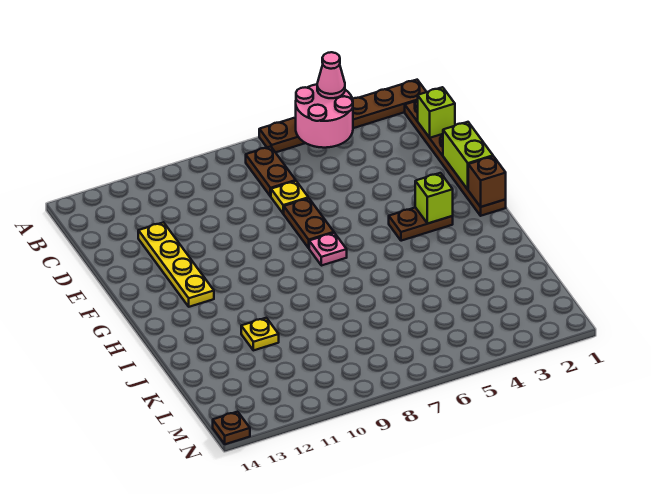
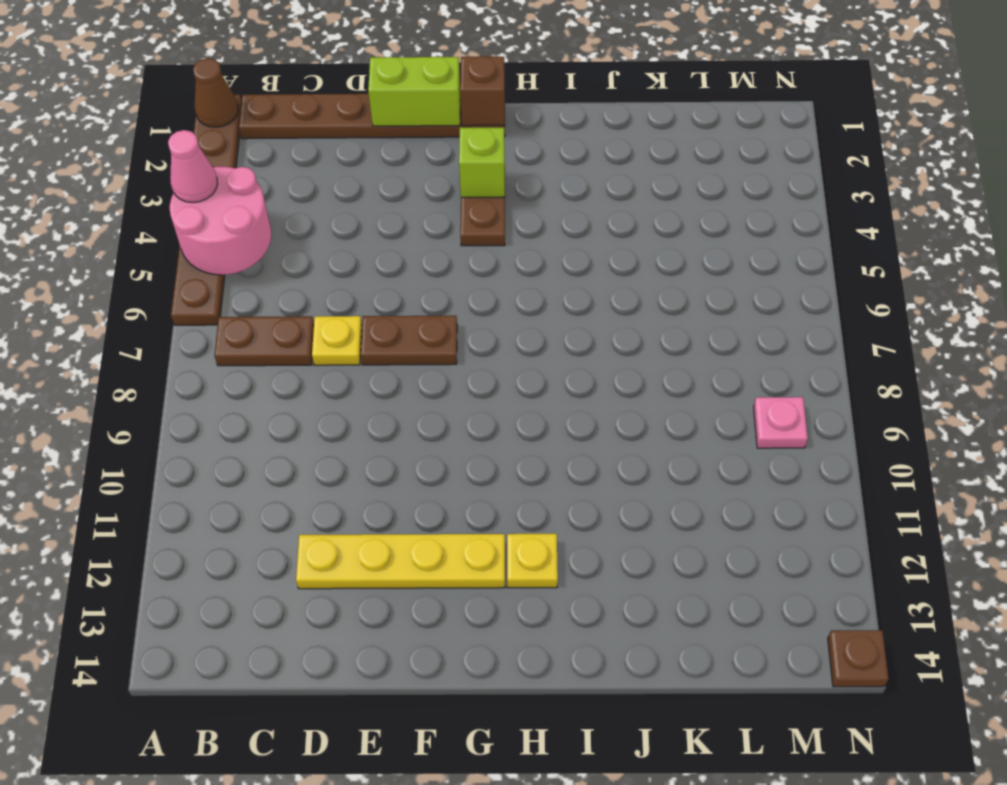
none -> brown 1x1 cone [193,58,238,127]
lime 1x1 brick [418,87,455,138] -> none
pink 1x1 plate [309,233,347,266] -> pink 1x1 plate moved to [754,397,808,448]
yellow 1x1 plate [241,318,279,350] -> yellow 1x1 plate moved to [507,534,558,588]

